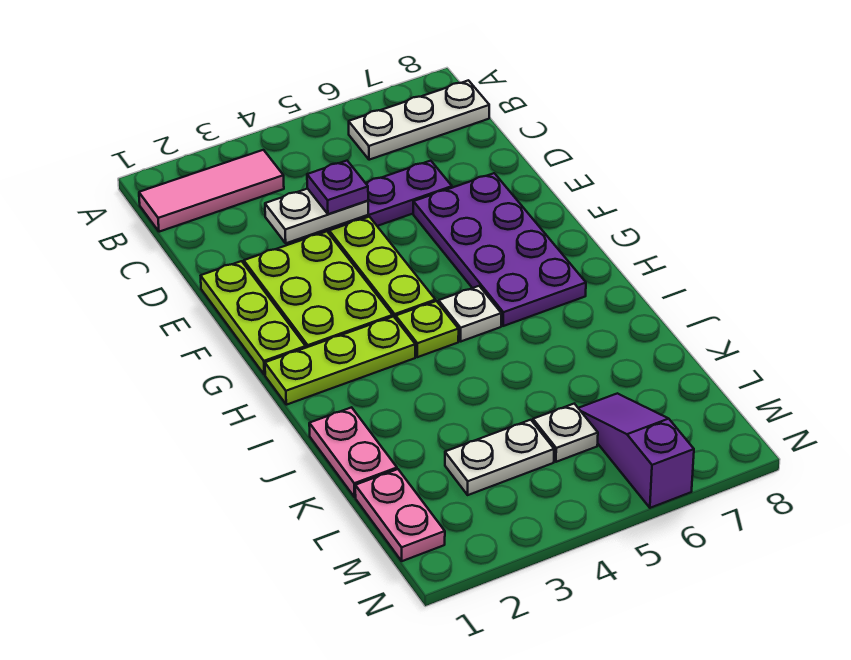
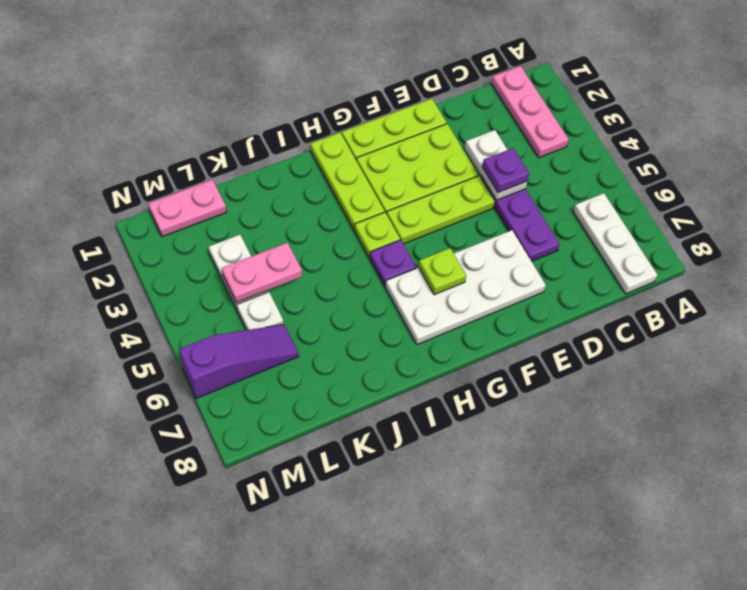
pink 1x3 tile [139,150,284,232] -> pink 1x3 plate [492,66,569,158]
purple 2x4 plate [413,173,586,326] -> white 2x4 plate [385,230,546,345]
none -> lime 1x1 plate [419,248,466,295]
white 1x1 plate [439,286,501,341] -> purple 1x1 plate [370,240,416,286]
pink 1x2 plate [309,407,397,497] -> pink 1x2 plate moved to [222,243,302,303]

